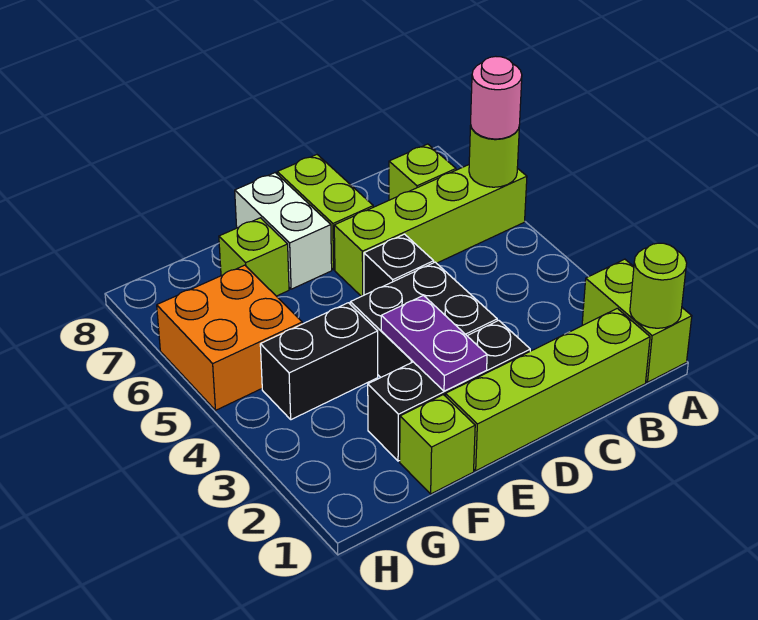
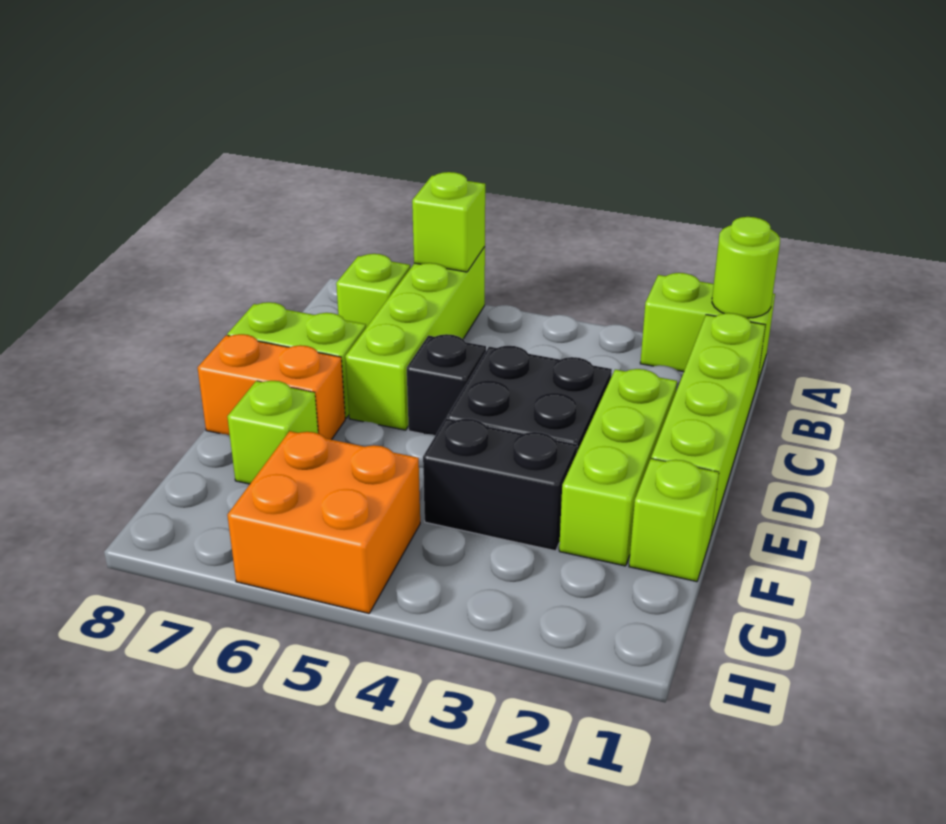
lime 1x1 round brick [469,125,519,187] -> lime 1x1 brick [412,172,485,272]
pink 1x1 round brick [471,56,522,139] -> none
black 1x3 brick [368,320,530,461] -> lime 1x3 brick [559,369,677,566]
purple 1x2 plate [381,296,487,391] -> none
white 1x2 brick [235,173,332,289] -> orange 1x2 brick [198,334,345,440]
black 1x2 brick [260,303,378,420] -> black 1x2 brick turned to [423,418,577,551]

